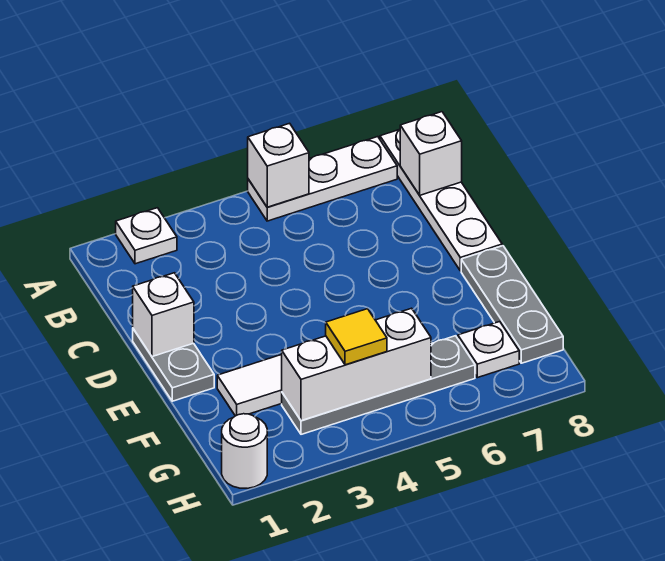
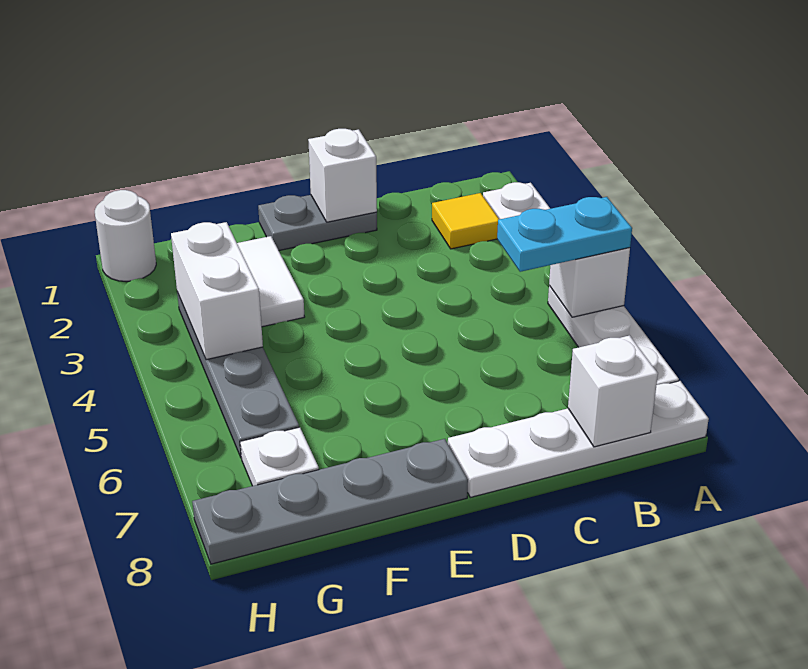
none -> cyan 1x2 plate [497,197,632,272]
grey 1x3 plate [461,246,563,363] -> grey 1x4 plate [192,439,468,564]
white 1x3 brick [282,308,431,421] -> white 1x2 brick [171,222,263,360]
yellow 1x1 tile [326,309,387,365] -> yellow 1x1 tile moved to [432,193,499,249]

